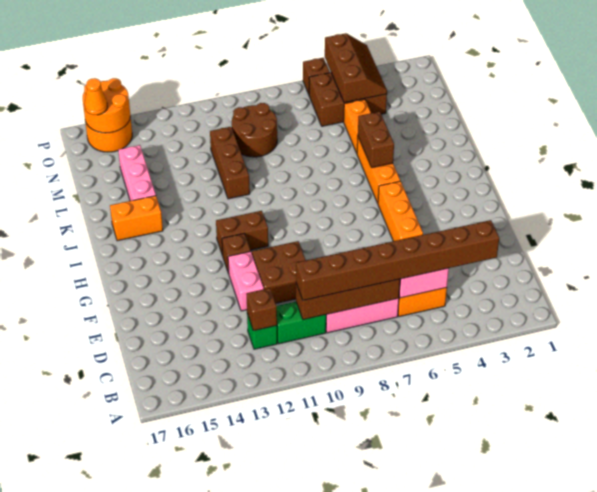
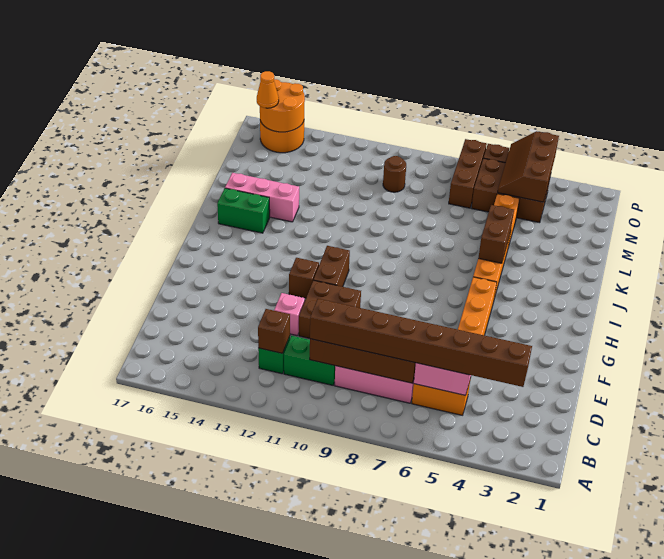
pink 1x2 brick [228,251,264,311] -> pink 1x1 brick [274,293,305,336]
brown 1x2 brick [216,211,268,255] -> brown 1x2 brick turned to [314,246,350,287]
orange 1x2 brick [110,196,163,241] -> green 1x2 brick [217,188,270,233]
brown 1x3 brick [210,127,250,199] -> brown 1x3 brick moved to [449,139,487,208]
pink 1x3 brick [118,145,156,201] -> pink 1x3 brick turned to [225,173,299,222]
brown 2x2 round brick [232,103,277,157] -> brown 1x1 round brick [383,156,406,192]
brown 2x3 slope [325,33,387,103] -> brown 2x3 slope turned to [498,131,559,202]

